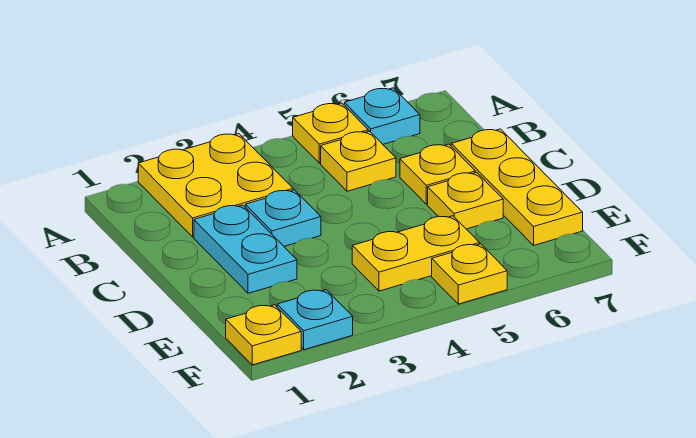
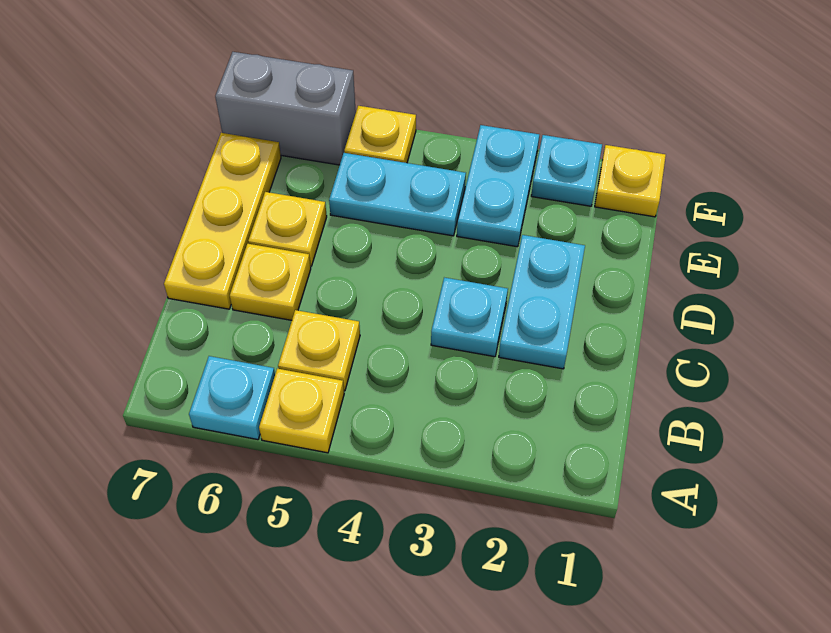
yellow 2x2 plate [138,133,293,237] -> none
none -> cyan 1x2 plate [457,125,539,247]
yellow 1x2 plate [352,216,480,291] -> cyan 1x2 plate [329,153,466,236]
none -> grey 1x2 brick [215,52,356,165]

